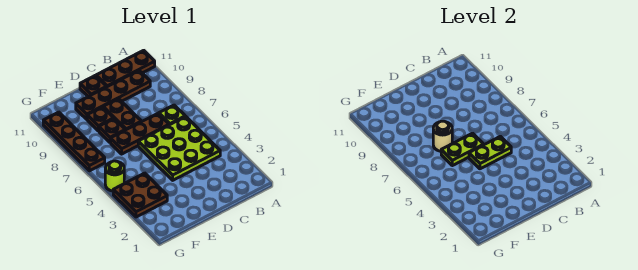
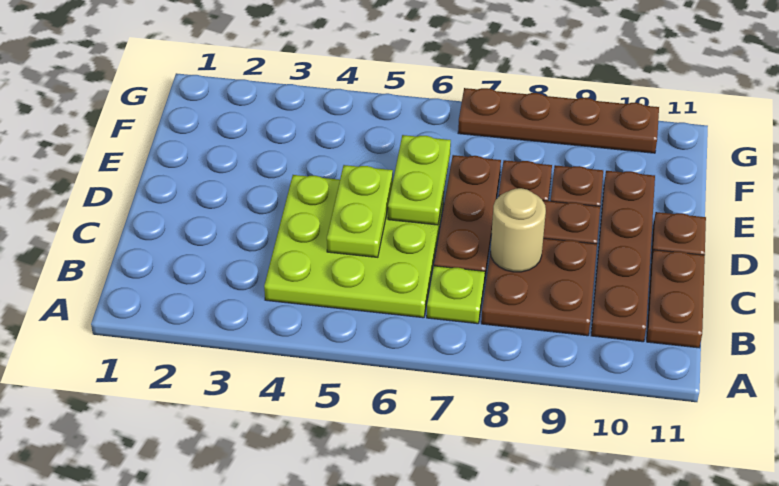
brown 1x3 plate [96,50,155,87] -> brown 1x2 plate [647,250,705,348]
tan 1x1 round brick [433,121,452,151] -> tan 1x1 round brick moved to [491,188,546,272]
brown 2x2 plate [113,173,167,217] -> brown 2x2 plate moved to [481,238,597,336]
lime 1x1 round brick [105,161,124,191] -> none

